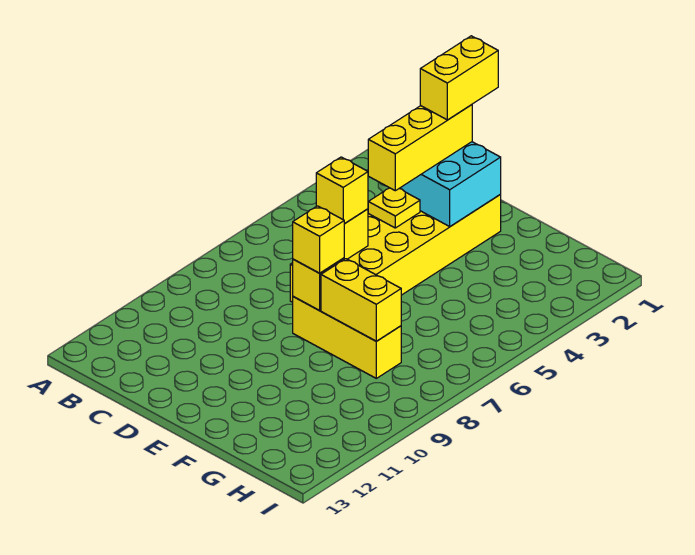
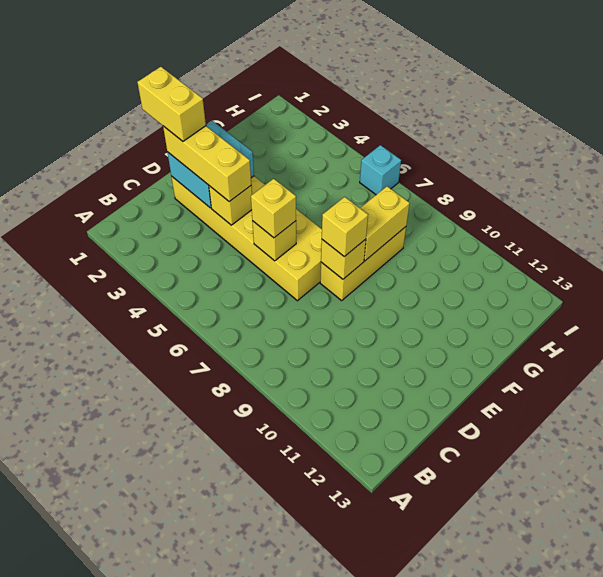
yellow 1x1 plate [368,188,420,228] -> yellow 1x1 brick [209,186,252,225]
none -> cyan 1x1 brick [360,145,401,195]

